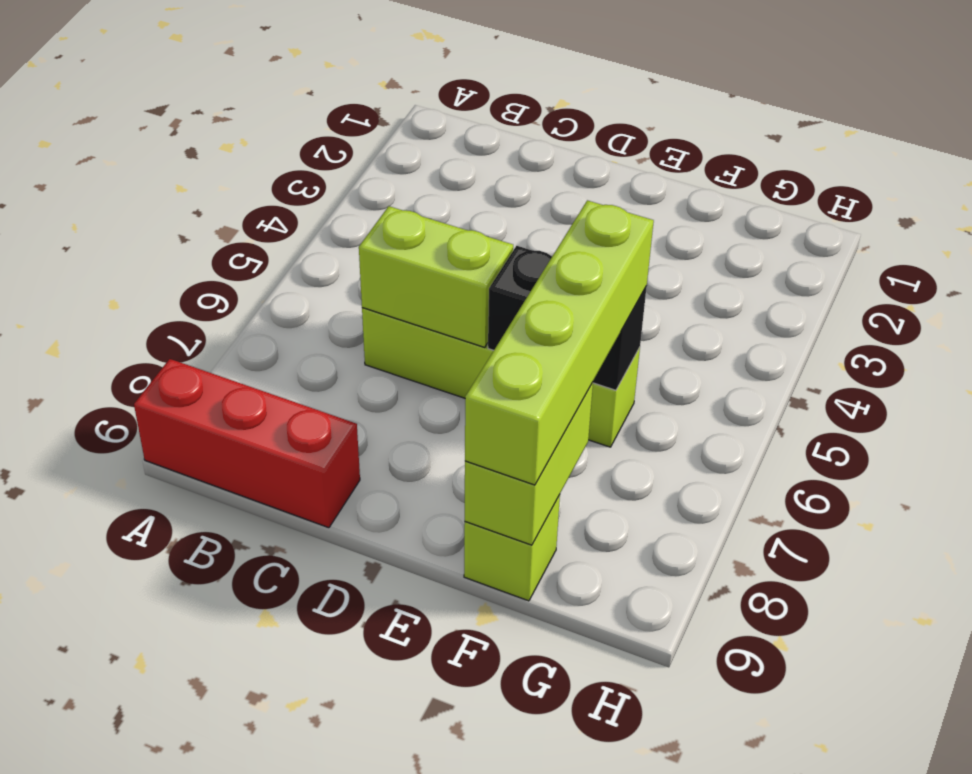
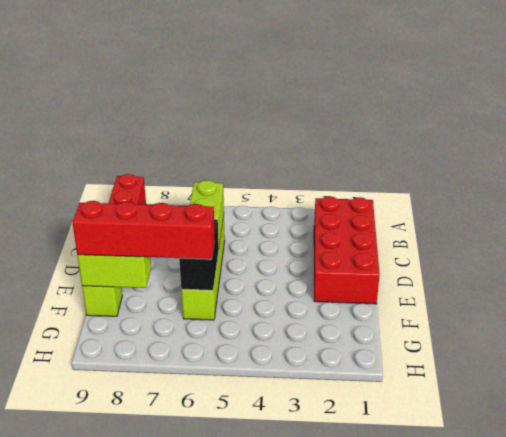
none -> red 2x4 brick [314,197,380,304]
lime 1x4 brick [465,200,654,485] -> red 1x4 brick [72,201,215,259]

